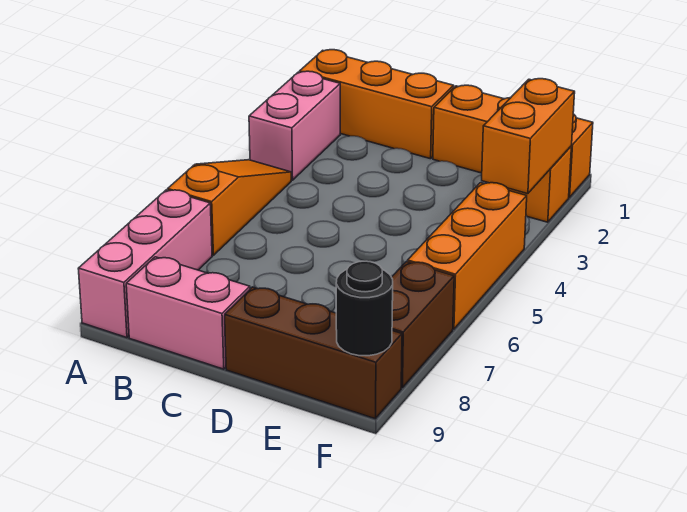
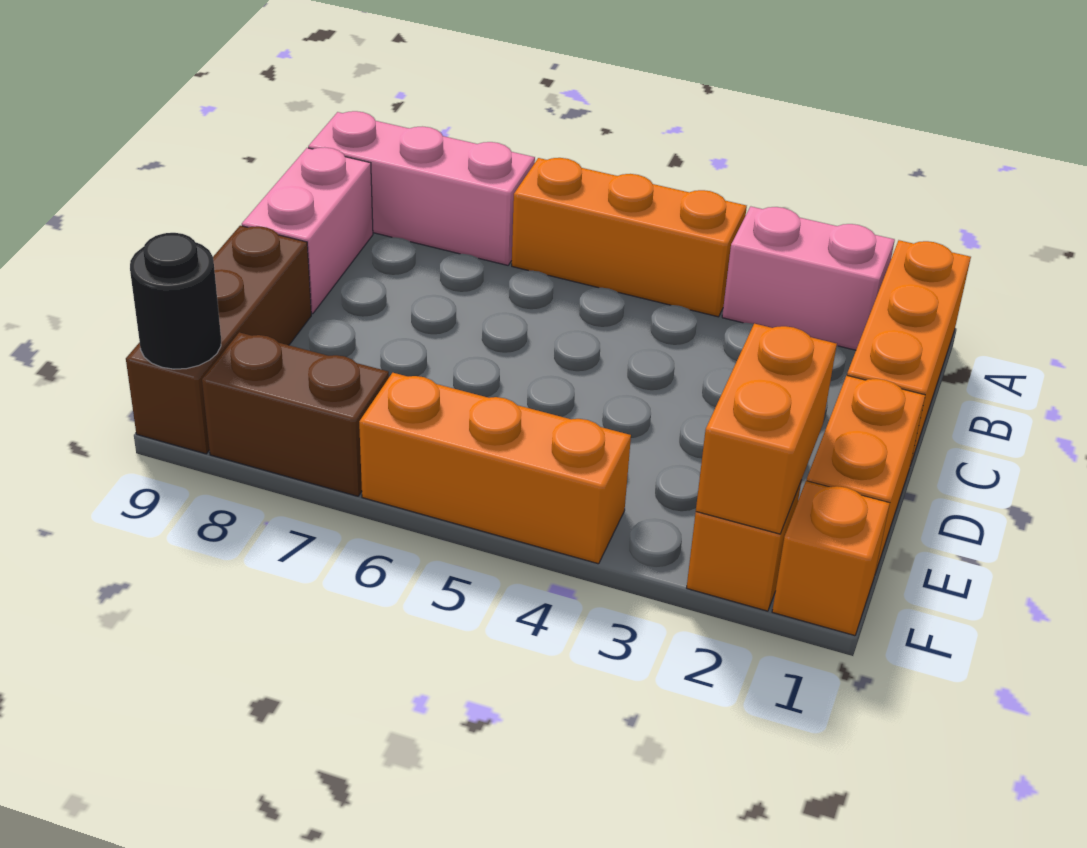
orange 1x3 slope [168,160,291,255] -> orange 1x3 brick [512,158,747,317]
orange 1x2 brick [482,79,575,194] -> orange 1x2 brick turned to [696,324,837,534]

